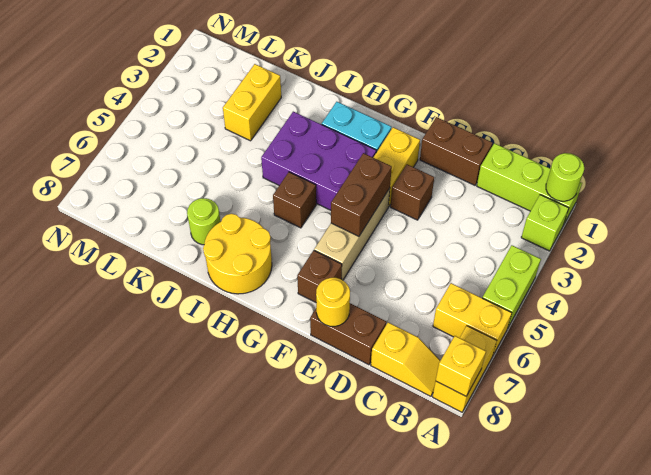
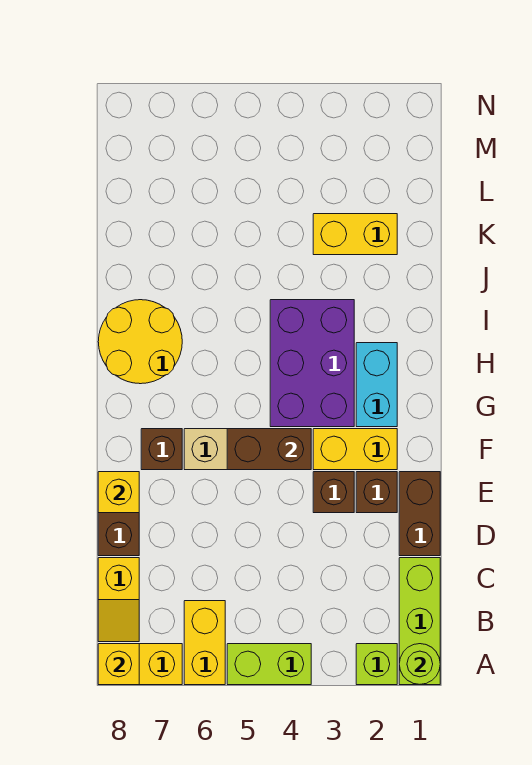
yellow 1x1 round brick [316,278,350,327] -> yellow 1x1 brick [98,472,139,513]
brown 1x1 brick [273,172,316,228] -> brown 1x1 brick moved to [356,472,397,513]
lime 1x1 round brick [187,198,221,245] -> none

